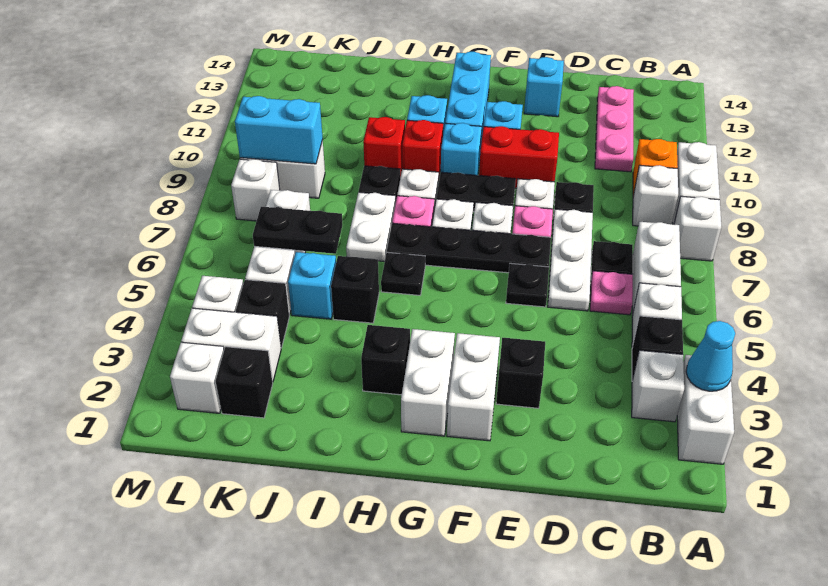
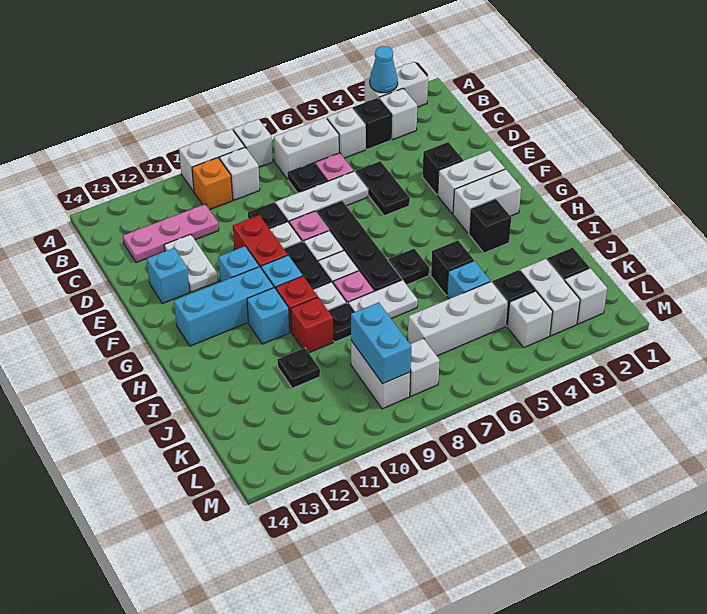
none -> white 1x2 plate [164,234,218,292]
black 1x1 plate [506,263,549,307] -> black 1x1 plate moved to [278,348,320,388]
black 1x2 plate [253,207,342,254] -> black 1x2 plate moved to [356,161,410,216]

